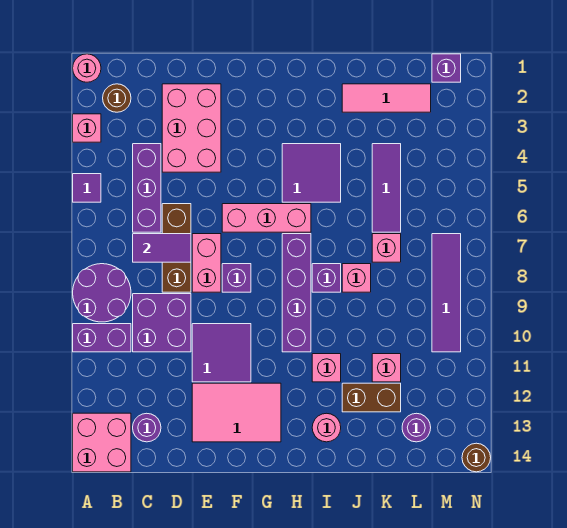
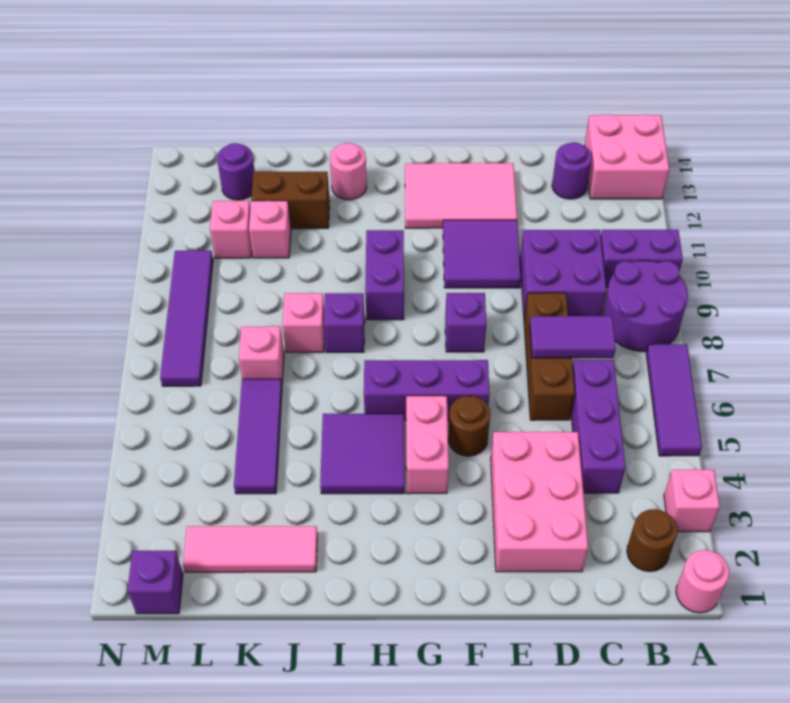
purple 1x1 tile [73,174,101,202] -> purple 1x3 tile [646,344,702,456]
pink 1x2 brick [192,234,221,292] -> pink 1x2 brick moved to [406,396,449,494]
pink 1x3 brick [222,204,311,232] -> purple 1x3 brick [364,360,490,420]
purple 1x4 brick [282,234,311,352] -> purple 1x2 brick [365,230,404,320]
pink 1x1 brick [312,354,341,382] -> pink 1x1 brick moved to [210,201,252,258]
brown 1x1 round brick [462,443,491,472] -> brown 1x1 round brick moved to [448,396,490,456]

